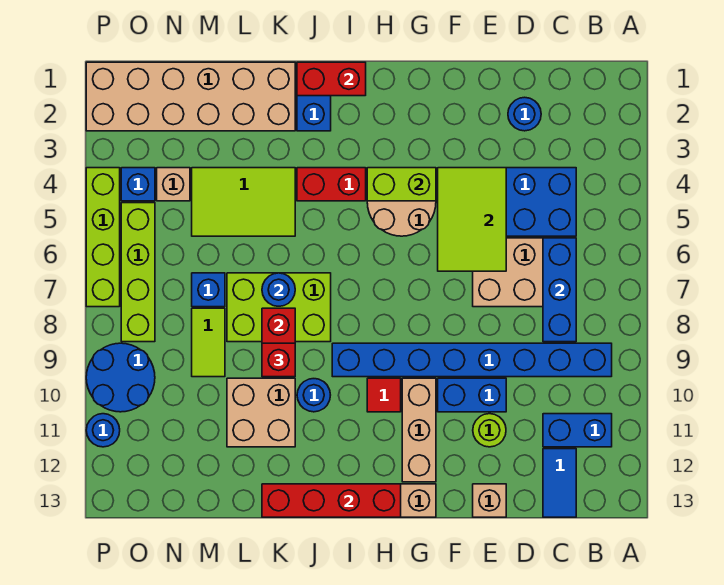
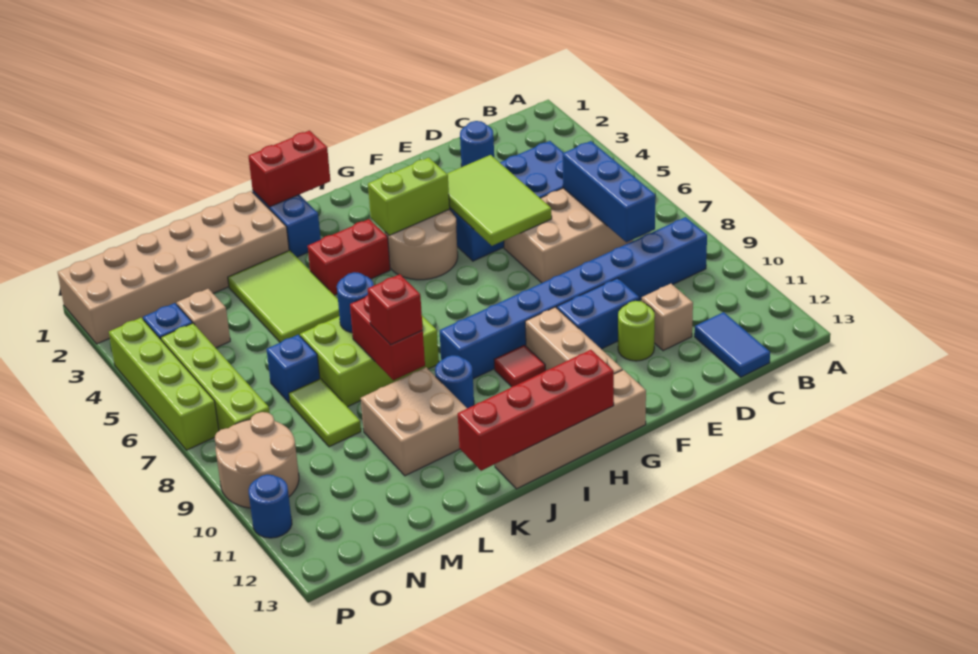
blue 1x2 brick [543,414,612,447] -> none
tan 1x1 brick [473,484,506,517] -> tan 1x1 brick moved to [642,284,693,351]
lime 2x3 tile [192,168,295,236] -> lime 2x3 tile turned to [228,250,339,343]
blue 2x2 round brick [86,343,155,412] -> tan 2x2 round brick [215,412,299,508]

